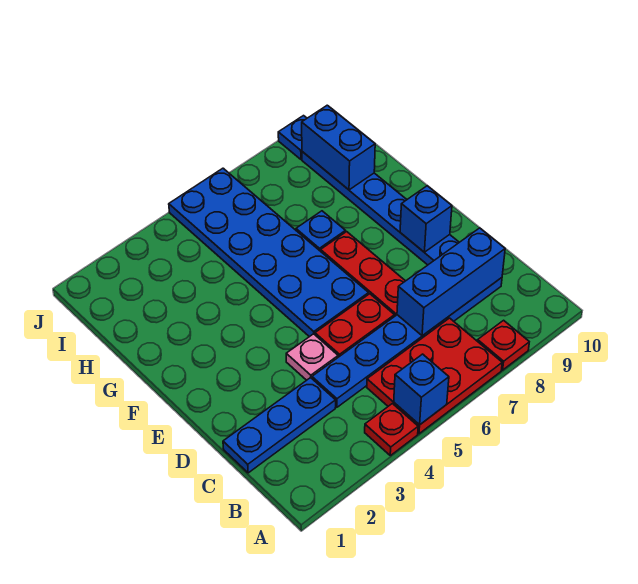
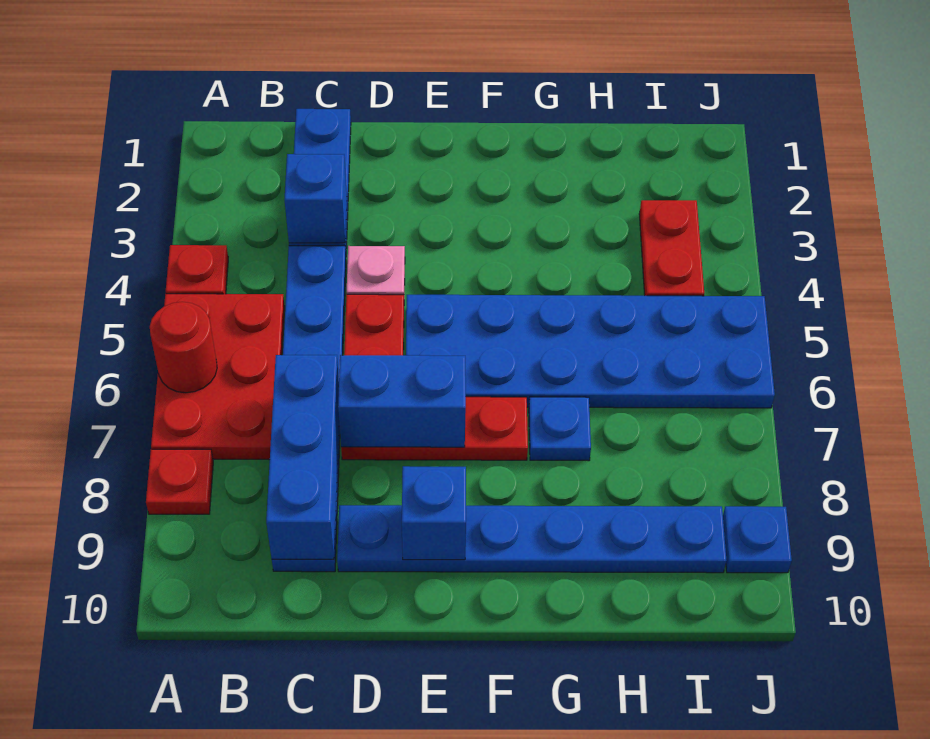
blue 1x1 brick [394,354,449,425] -> blue 1x1 brick moved to [284,154,347,243]
none -> red 1x1 round brick [150,302,217,393]
blue 1x2 brick [302,105,375,190] -> blue 1x2 brick moved to [338,355,466,447]
none -> red 1x2 plate [639,200,704,296]

